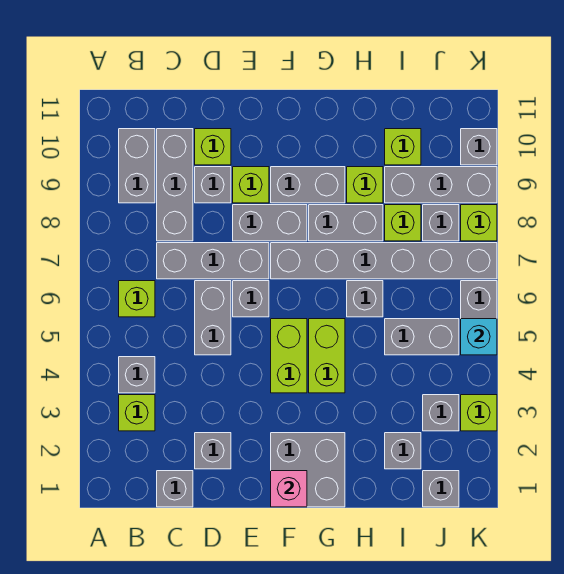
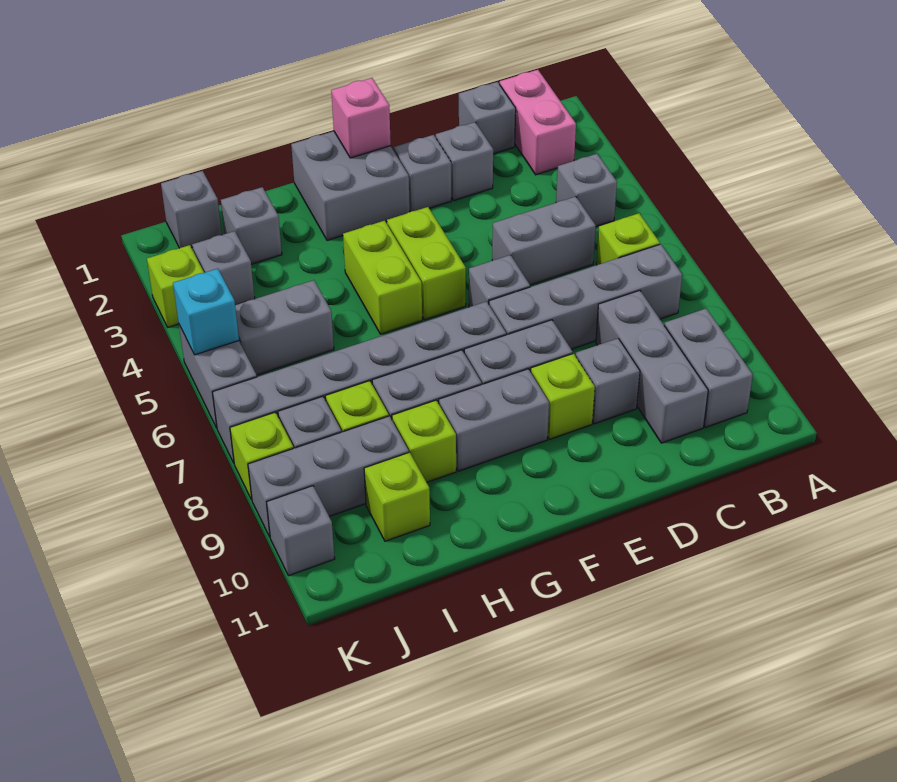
none -> pink 1x2 brick [500,70,576,175]
lime 1x1 brick [119,395,155,431] -> none
grey 1x3 brick [157,243,269,279] -> grey 1x4 brick [489,244,682,349]
grey 1x2 brick [195,281,231,355] -> grey 1x2 brick turned to [492,197,596,285]
lime 1x1 brick [195,129,231,165] -> none
grey 1x1 brick [347,281,383,317] -> grey 1x1 brick moved to [394,135,451,212]

